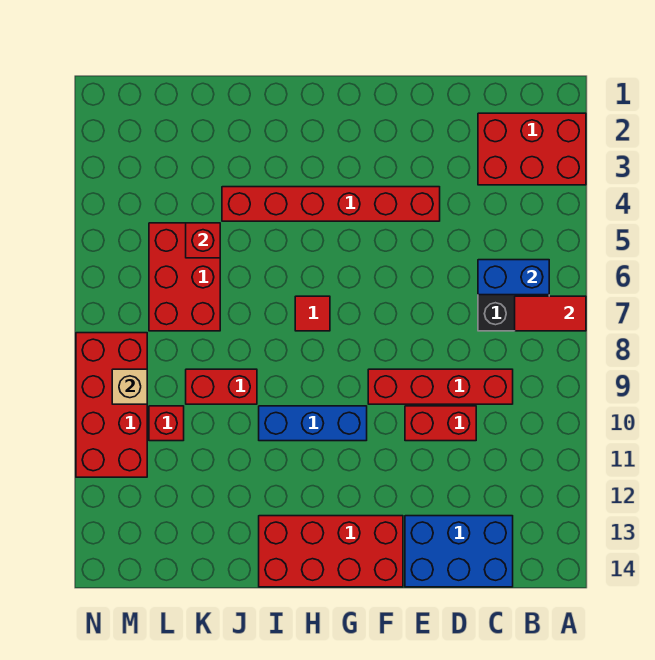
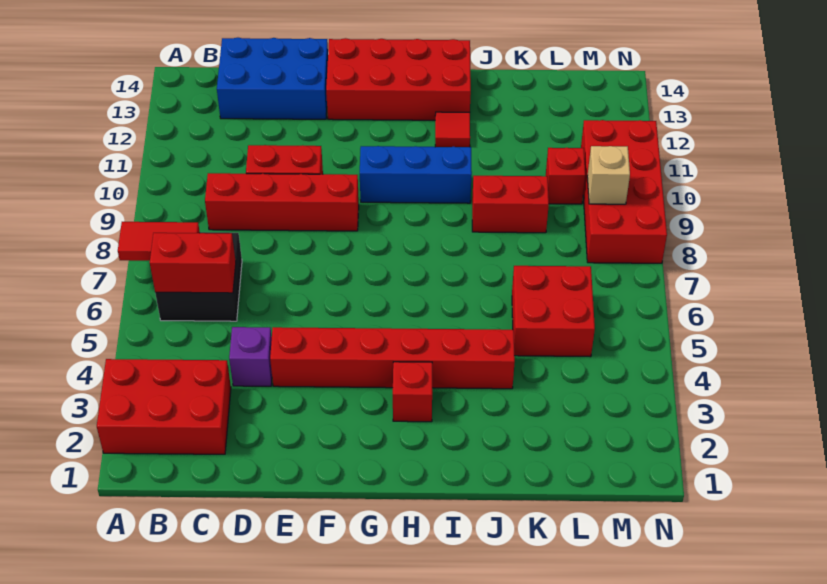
blue 1x2 brick [478,260,549,295] -> red 1x2 brick [150,233,236,293]
none -> purple 1x1 brick [229,327,272,386]
red 1x1 tile [295,296,330,331] -> red 1x1 tile moved to [435,112,470,147]
red 2x3 brick [149,223,220,331] -> red 2x2 brick [512,266,595,357]
red 1x1 brick [186,223,220,258] -> red 1x1 brick moved to [393,362,432,422]

